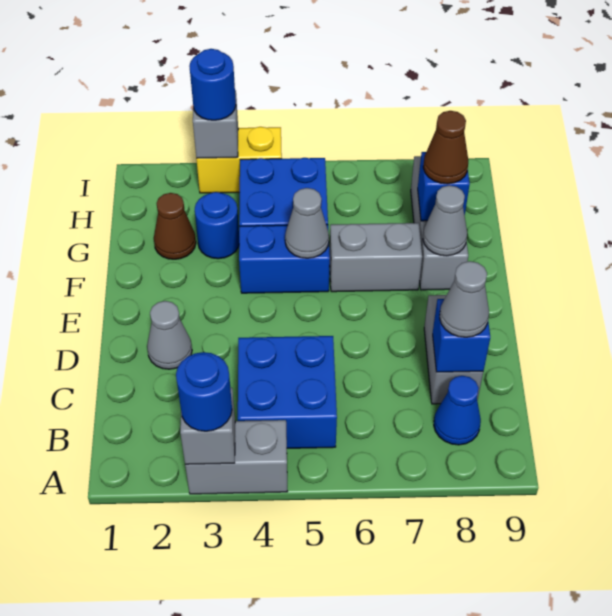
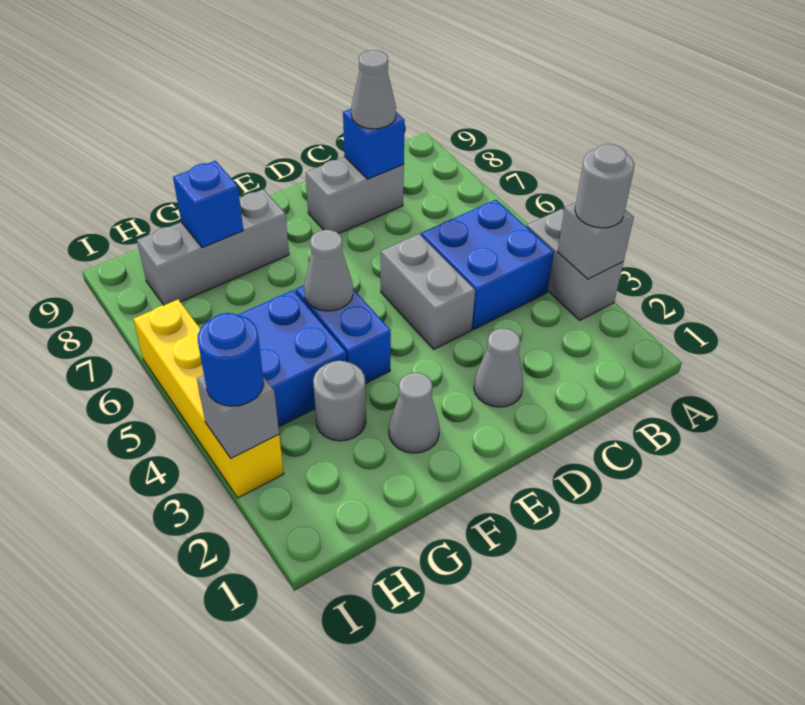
blue 1x1 round brick [176,352,232,431] -> grey 1x1 round brick [575,144,634,228]
blue 1x1 cone [434,376,481,445] -> none
grey 1x2 brick [330,223,422,292] -> grey 1x2 brick moved to [381,234,475,349]
grey 1x1 cone [423,185,467,256] -> grey 1x1 cone moved to [389,373,440,453]
brown 1x1 cone [154,193,196,259] -> none
blue 1x1 round brick [195,192,239,259] -> grey 1x1 round brick [313,361,366,441]
brown 1x1 cone [423,111,468,184] -> none
yellow 1x2 brick [196,127,282,193] -> yellow 1x4 brick [133,300,284,498]

